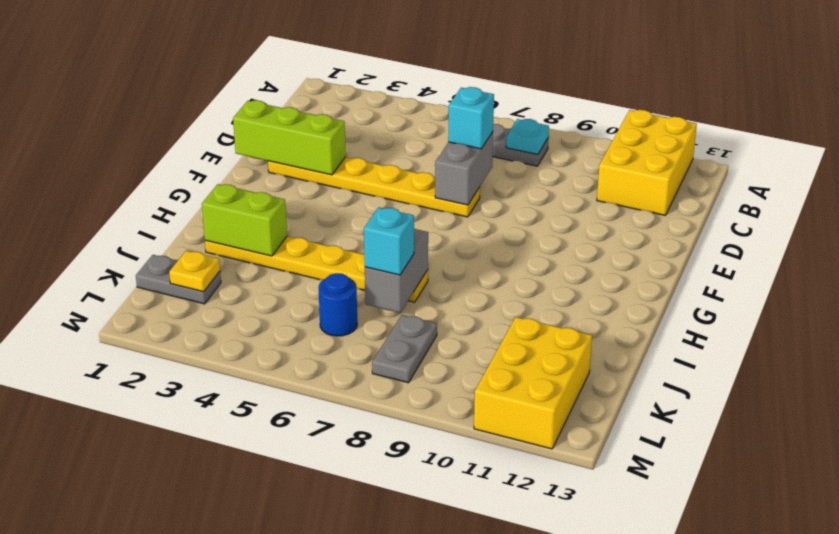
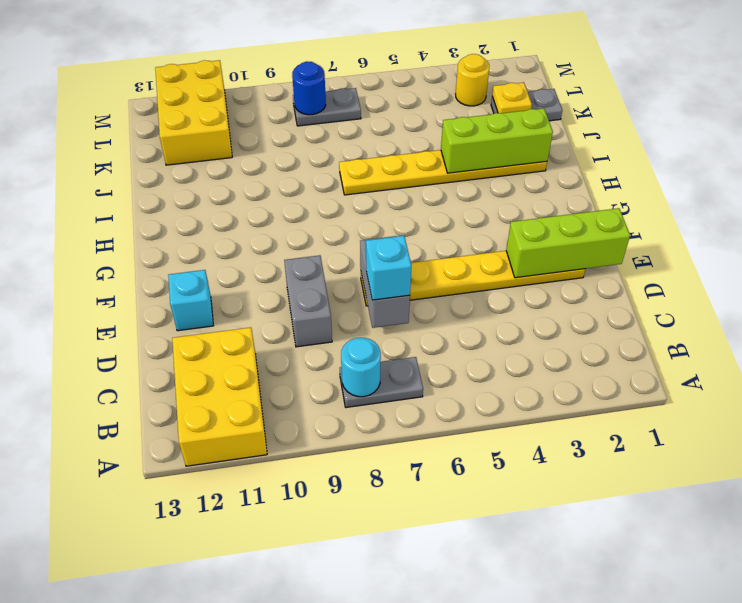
cyan 1x1 plate [506,119,549,155] -> cyan 1x1 round brick [341,338,381,397]
lime 1x2 brick [202,184,287,256] -> lime 1x3 brick [441,108,553,173]
grey 1x2 brick [365,229,428,313] -> grey 1x2 brick moved to [284,255,332,347]
cyan 1x1 brick [364,207,414,275] -> cyan 1x1 brick moved to [168,270,213,331]
blue 1x1 round brick [319,273,357,336] -> blue 1x1 round brick moved to [292,61,326,115]
grey 1x2 plate [372,315,437,383] -> grey 1x2 plate turned to [293,88,361,126]
none -> yellow 1x1 round brick [456,54,489,106]

